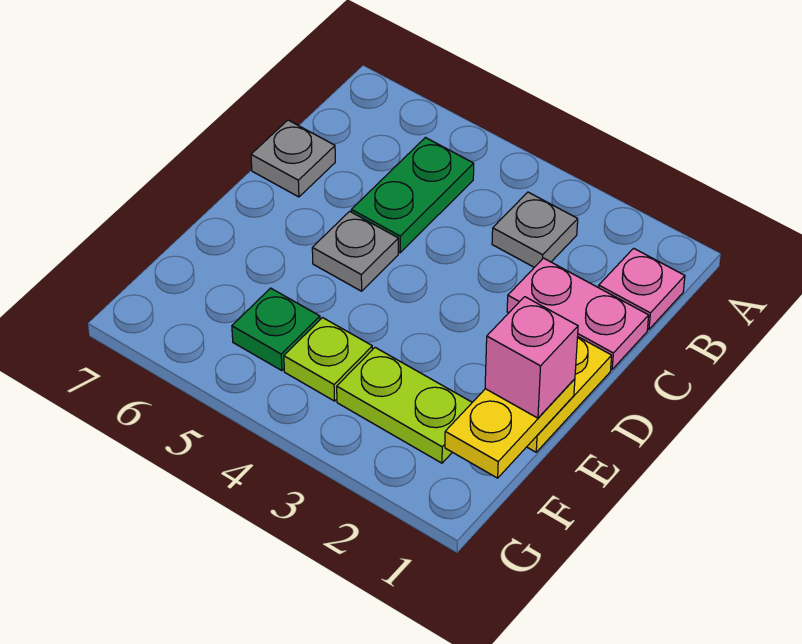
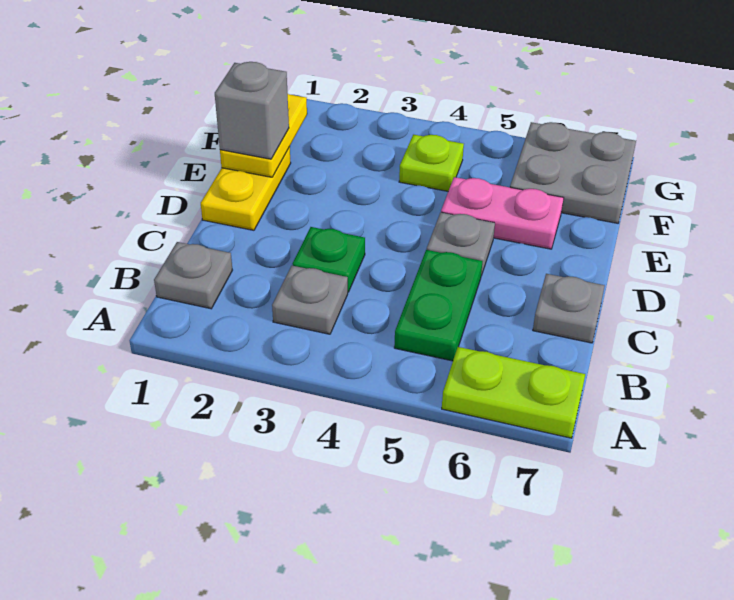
pink 1x1 plate [599,248,685,329] -> grey 1x1 plate [154,242,232,309]
pink 1x2 plate [507,258,649,369] -> pink 1x2 plate moved to [441,177,564,249]
pink 1x1 brick [485,297,578,418] -> grey 1x1 brick [215,62,289,159]
lime 1x2 plate [337,348,472,463] -> lime 1x2 plate moved to [442,347,585,438]
green 1x1 plate [232,288,320,371] -> green 1x1 plate moved to [293,227,365,292]
none -> grey 2x2 plate [510,122,636,223]

